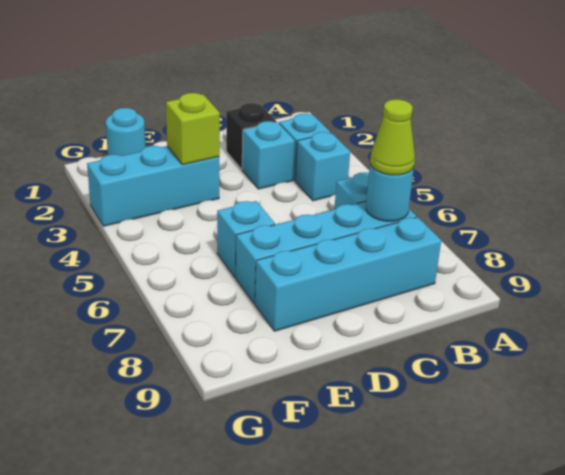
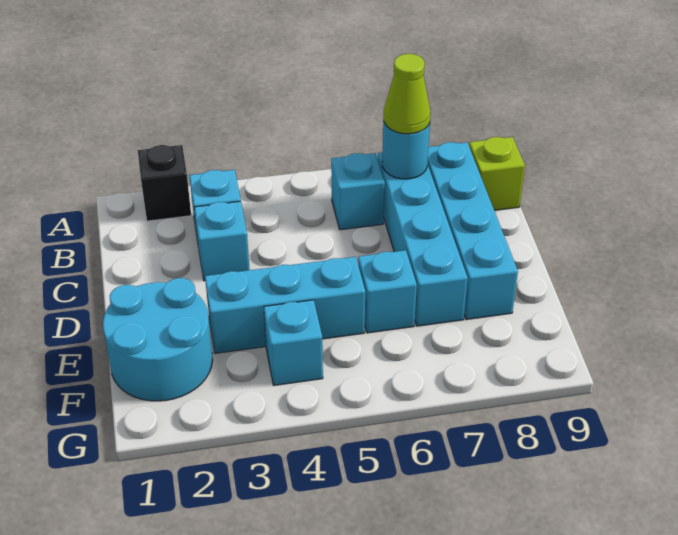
cyan 1x1 brick [295,132,350,201] -> cyan 1x1 brick moved to [264,300,323,385]
black 1x1 brick [226,103,277,169] -> black 1x1 brick moved to [138,145,191,221]
cyan 1x3 brick [87,146,219,226] -> cyan 1x3 brick turned to [205,257,365,353]
lime 1x1 brick [166,93,220,165] -> lime 1x1 brick moved to [469,137,525,210]
cyan 1x1 round brick [106,108,145,156] -> cyan 2x2 round brick [103,278,213,401]

